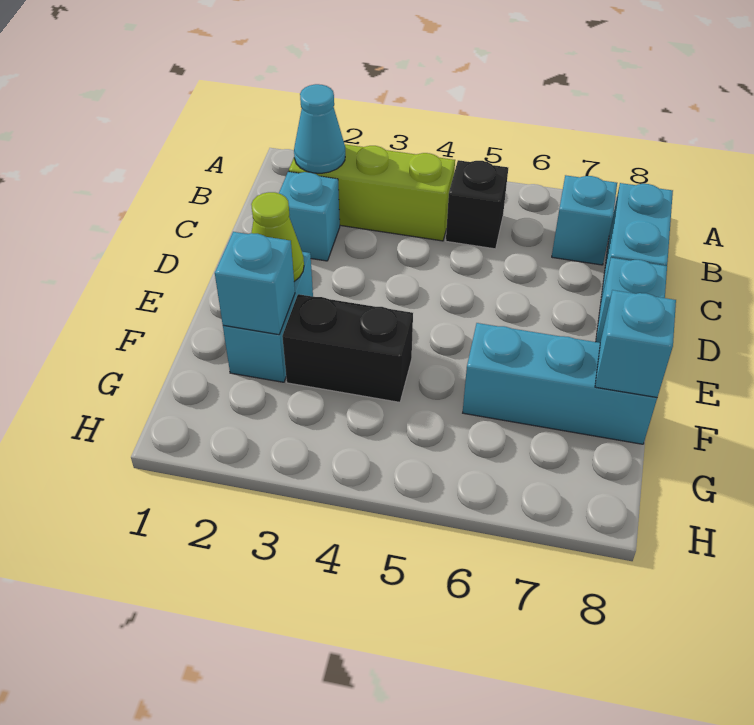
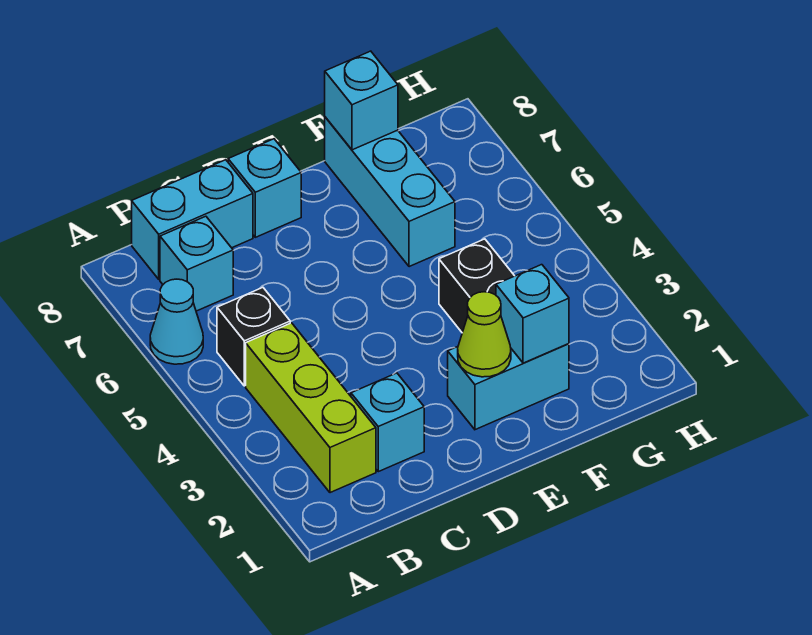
cyan 1x1 cone [294,84,345,173] -> cyan 1x1 cone moved to [150,279,203,364]

